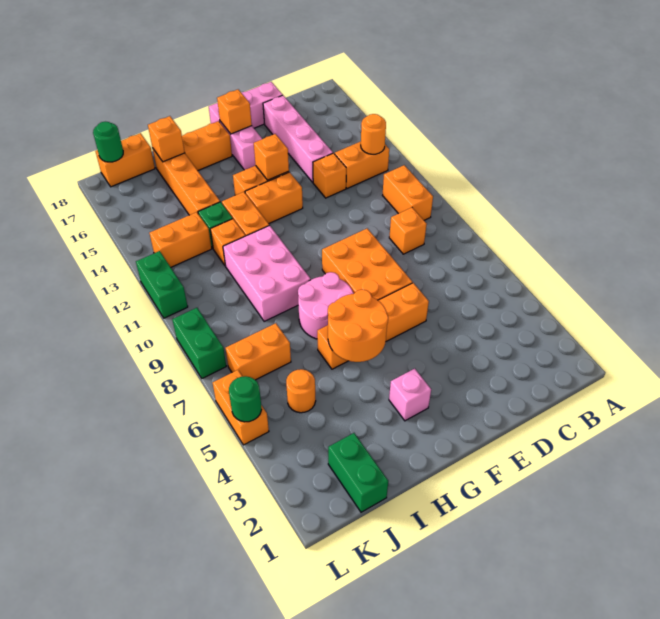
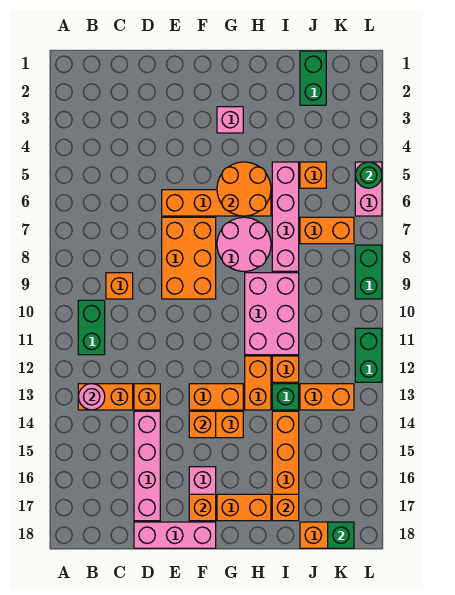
orange 1x2 brick [383,165,433,220] -> green 1x2 brick [78,300,105,355]
orange 1x1 round brick [361,114,386,154] -> pink 1x1 round brick [78,384,105,410]
none -> pink 1x4 brick [272,162,299,271]
orange 1x1 round brick [286,369,316,413] -> orange 1x1 brick [300,162,326,188]
green 1x1 round brick [93,122,123,162] -> green 1x1 brick [328,522,354,548]
orange 1x2 brick [212,370,269,445] -> pink 1x2 brick [355,162,382,216]

